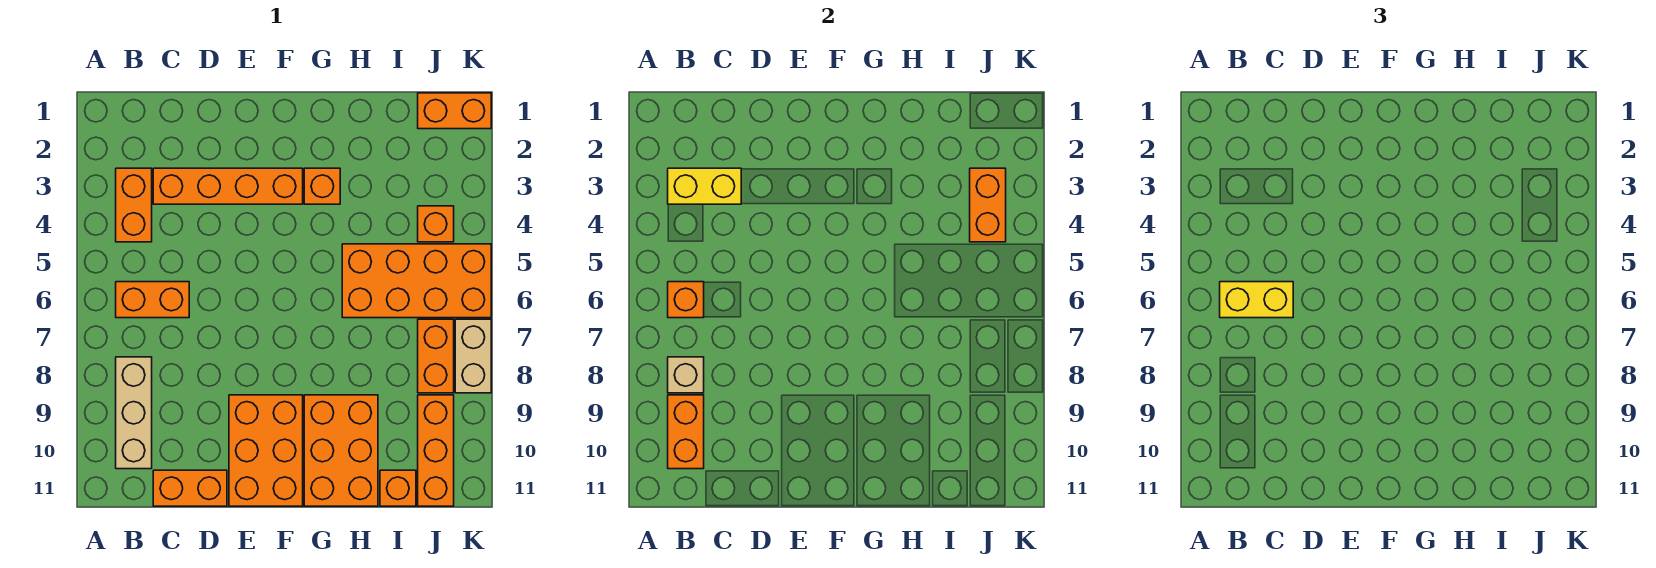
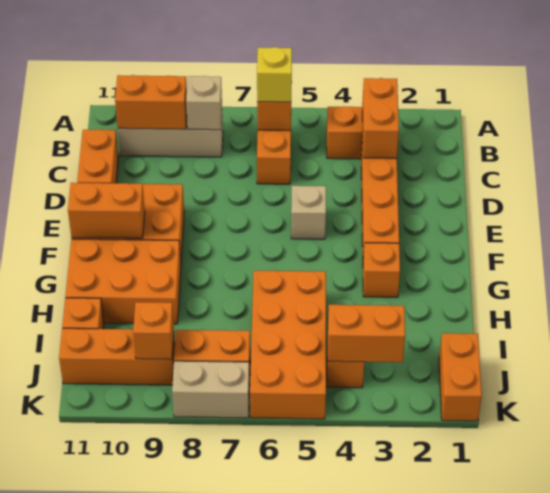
yellow 1x2 brick [668,168,741,204] -> orange 1x2 brick [362,78,399,158]
yellow 1x2 brick [1220,282,1293,318] -> yellow 1x1 brick [257,47,292,102]
none -> tan 1x1 brick [291,186,326,239]
none -> orange 1x2 brick [68,183,145,238]
none -> orange 1x1 brick [133,302,174,359]

